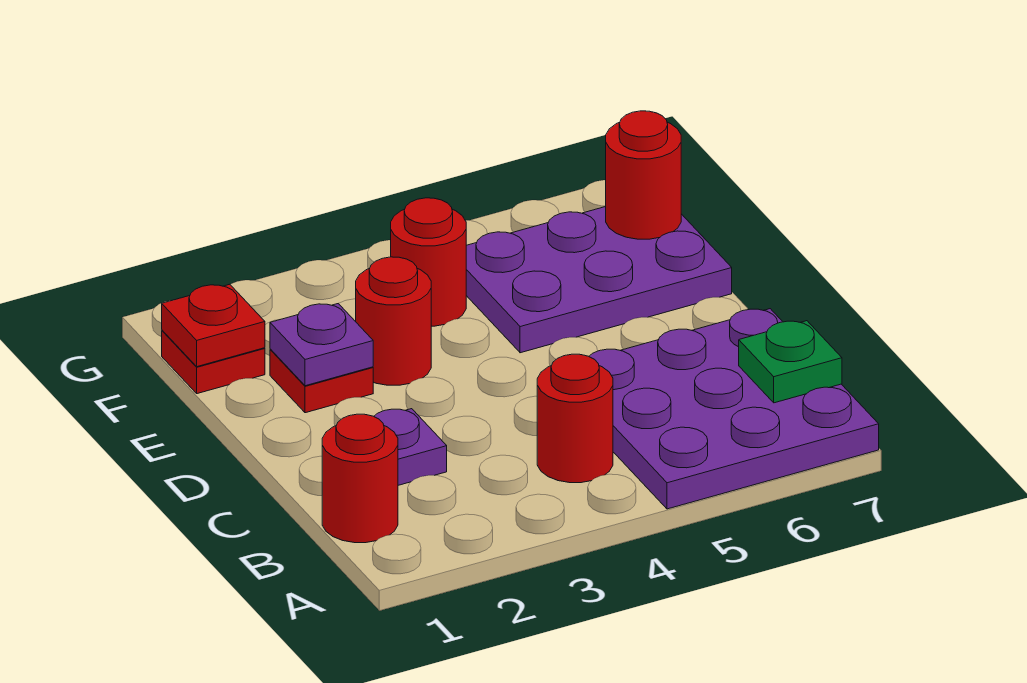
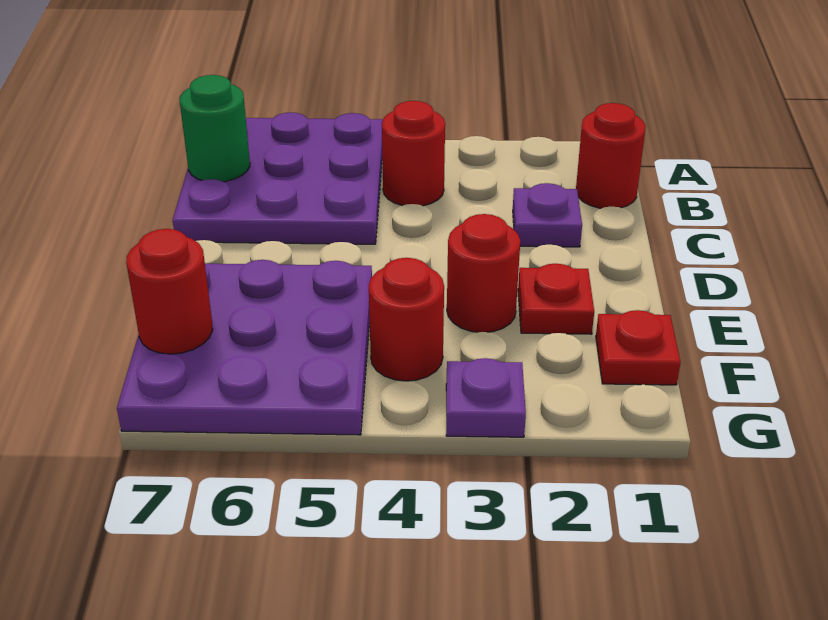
green 1x1 plate [739,321,842,403] -> green 1x1 round brick [180,75,250,182]
purple 1x1 plate [270,304,373,386] -> purple 1x1 plate moved to [446,358,526,437]
purple 2x3 plate [466,207,732,353] -> purple 3x3 plate [117,260,372,435]
red 1x1 plate [162,284,265,367] -> none

